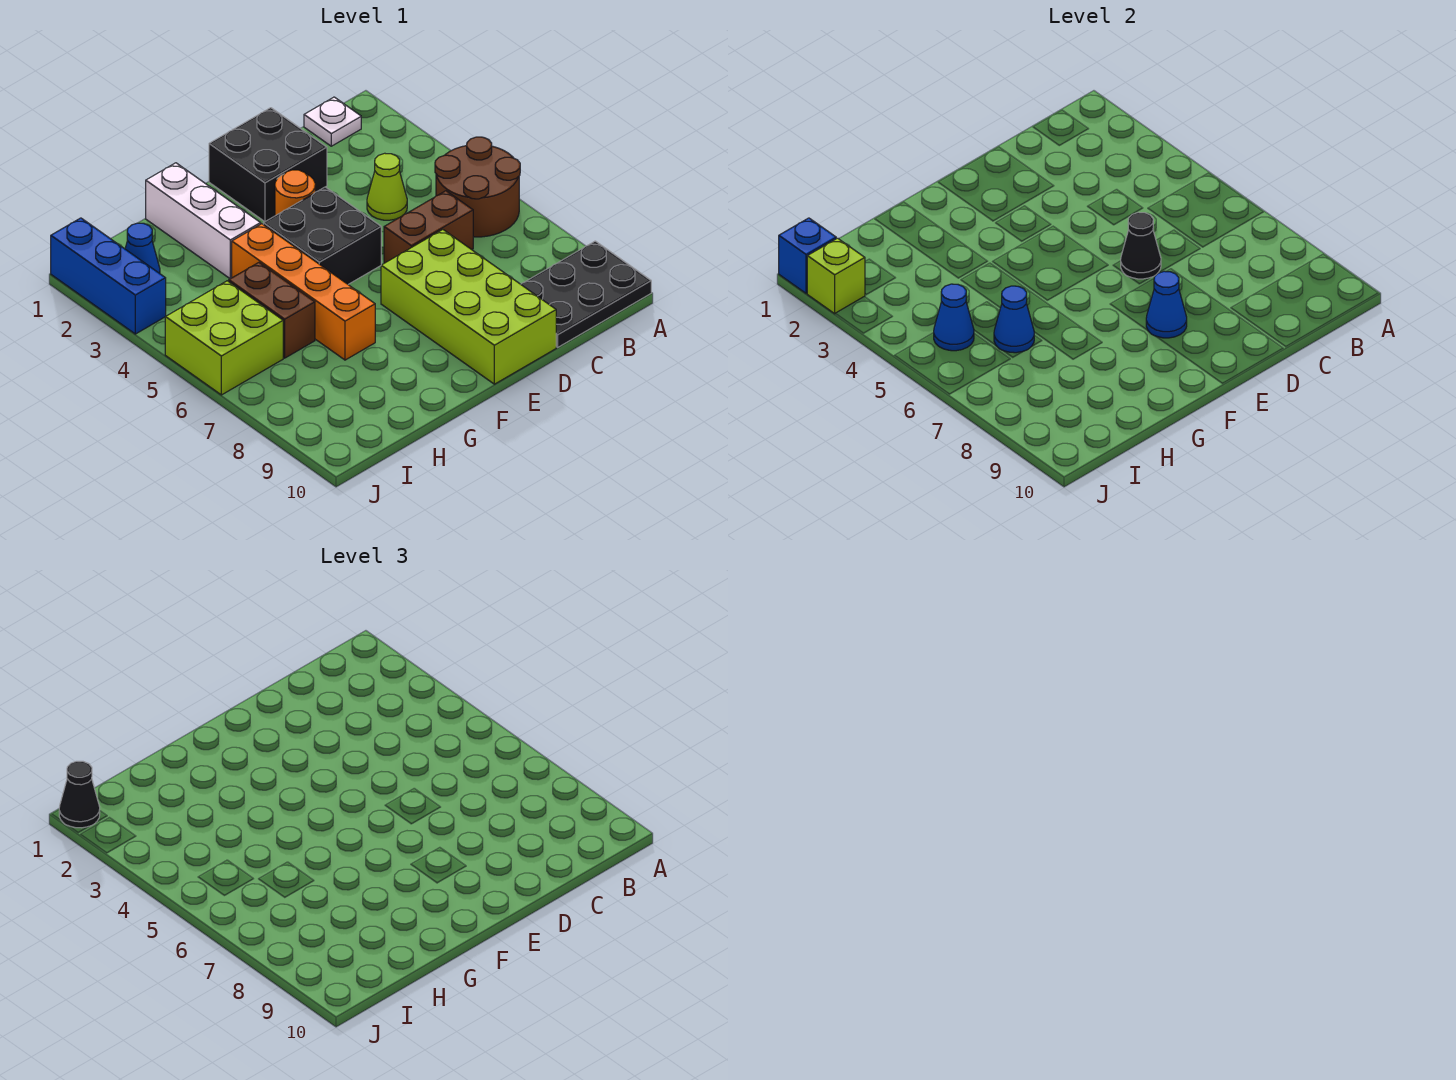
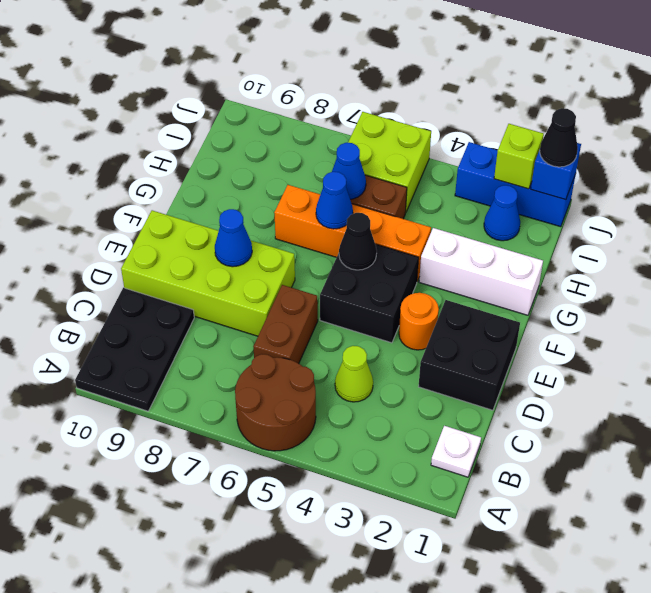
black 1x1 cone [1121,212,1161,279] -> black 1x1 cone moved to [339,213,377,270]
blue 1x1 cone [934,284,974,351] -> blue 1x1 cone moved to [316,172,353,229]

